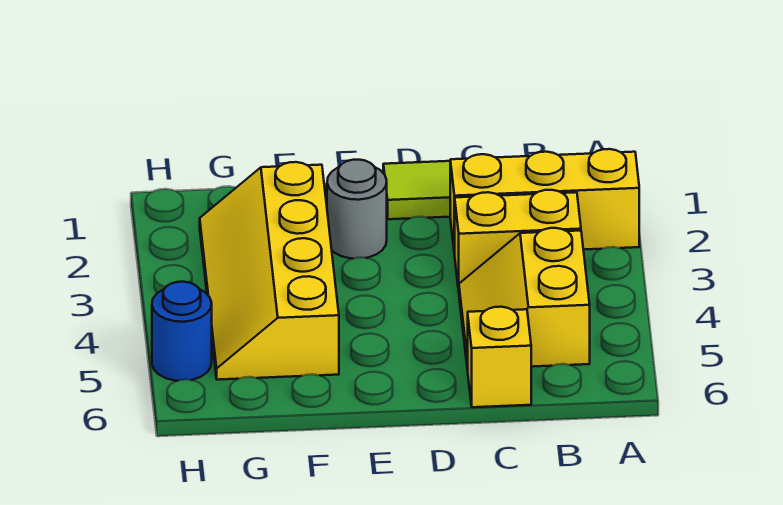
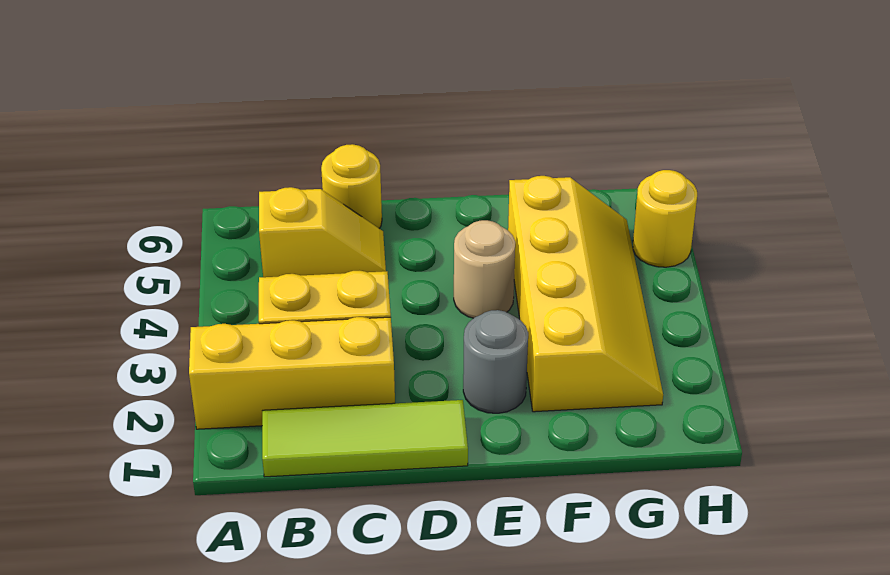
yellow 2x2 slope [459,228,590,369] -> yellow 1x2 slope [259,187,386,277]
yellow 1x1 brick [468,307,531,407] -> yellow 1x1 round brick [321,144,382,228]
none -> tan 1x1 round brick [454,220,515,318]
blue 1x1 round brick [152,282,212,381] -> yellow 1x1 round brick [633,170,697,267]

